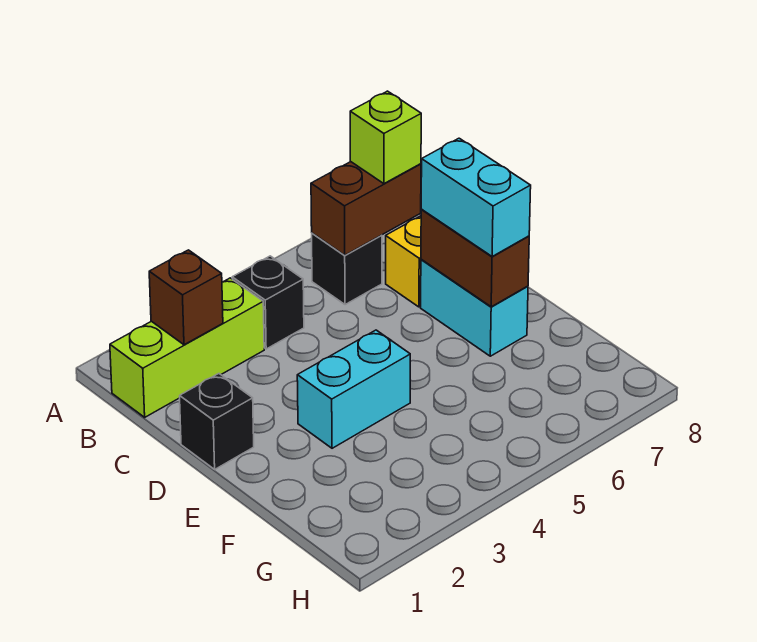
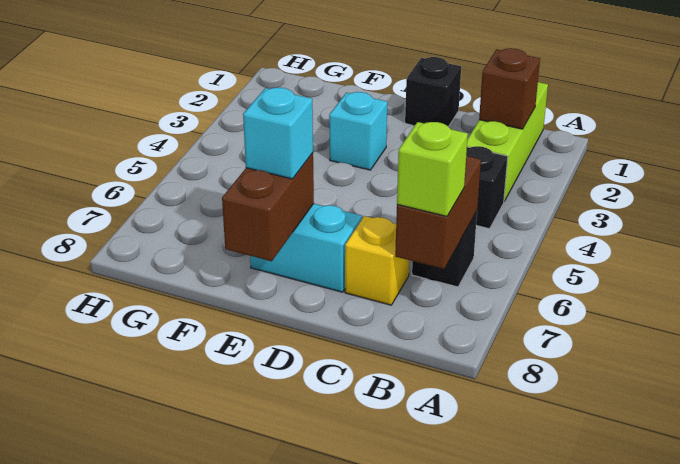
brown 1x2 brick [421,210,529,307] -> brown 1x2 brick turned to [222,153,314,261]
cyan 1x2 brick [421,138,531,257] -> cyan 1x1 brick [243,88,313,179]
cyan 1x2 brick [297,330,410,448] -> cyan 1x1 brick [329,92,387,170]

